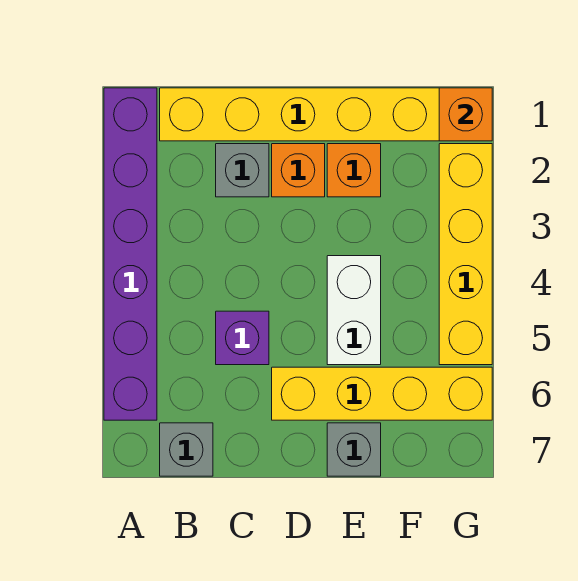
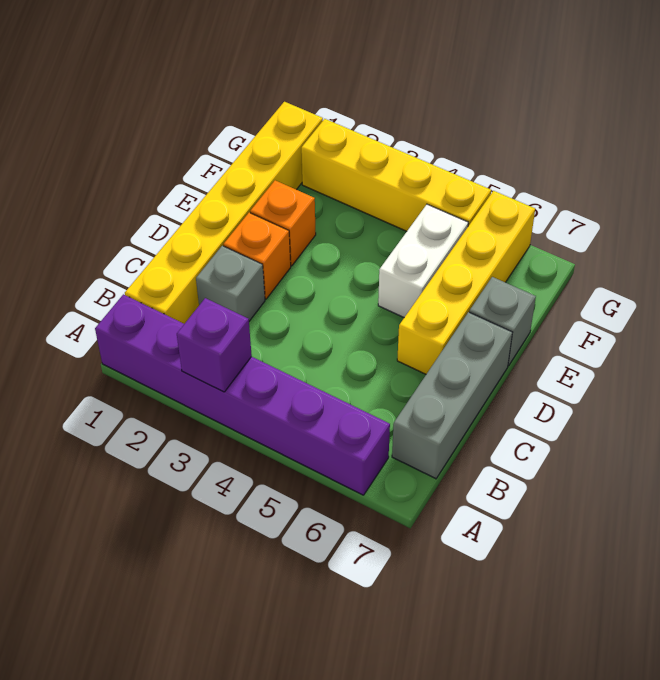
grey 1x1 brick [160,423,213,476] -> grey 1x3 brick [392,312,512,479]
purple 1x1 brick [216,311,269,365] -> purple 1x1 brick moved to [177,298,252,392]
white 1x2 brick [327,256,381,365] -> white 1x2 brick turned to [378,204,468,317]
orange 1x1 brick [439,88,492,141] -> none

